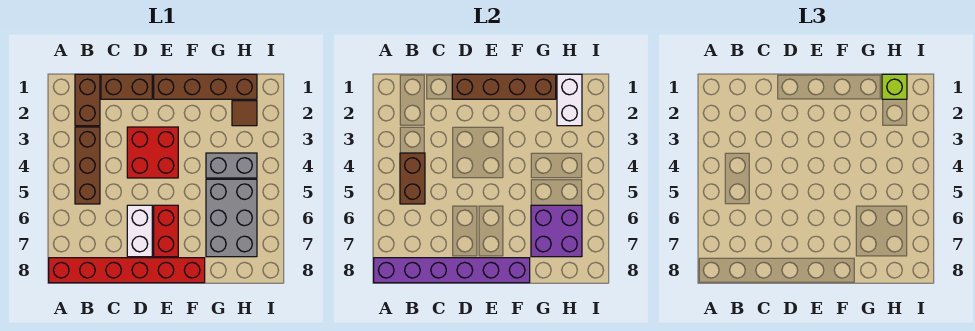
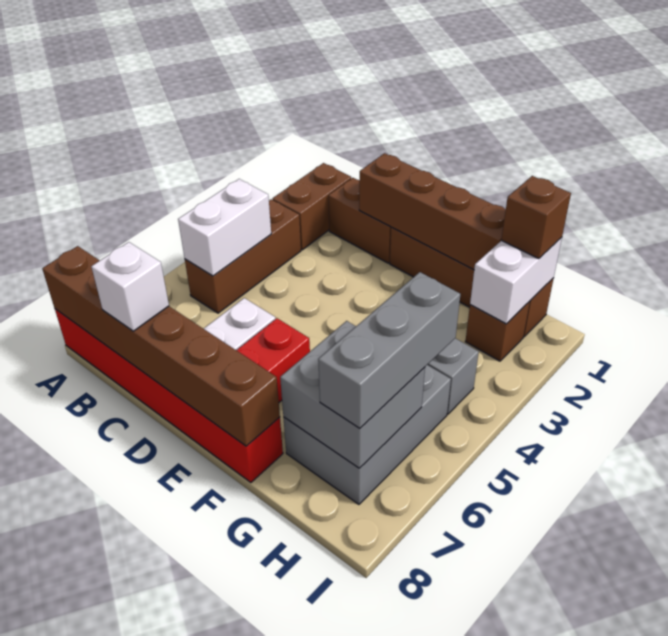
purple 1x6 brick [374,258,530,283] -> brown 1x6 brick [42,246,280,446]
brown 1x2 brick [400,153,425,204] -> white 1x2 brick [178,179,271,276]
none -> white 1x1 brick [91,242,169,331]
red 2x2 brick [127,127,178,178] -> none
purple 2x2 brick [531,205,582,257] -> grey 2x2 brick [280,321,425,468]
lime 1x1 brick [882,74,907,99] -> brown 1x1 brick [501,176,571,259]
brown 1x1 tile [232,101,257,126] -> brown 1x1 brick [465,301,530,361]
none -> grey 1x3 brick [318,272,460,429]

